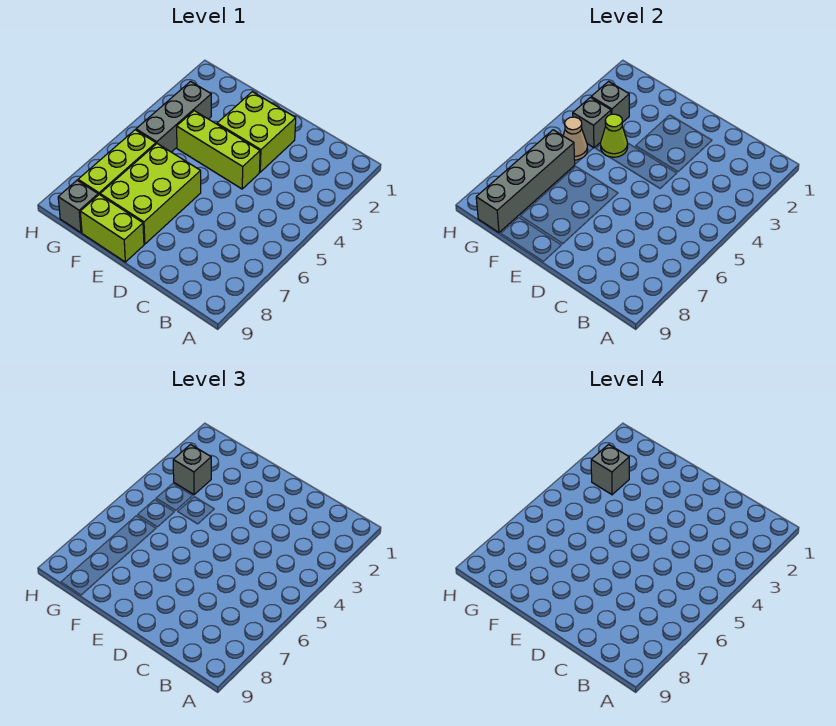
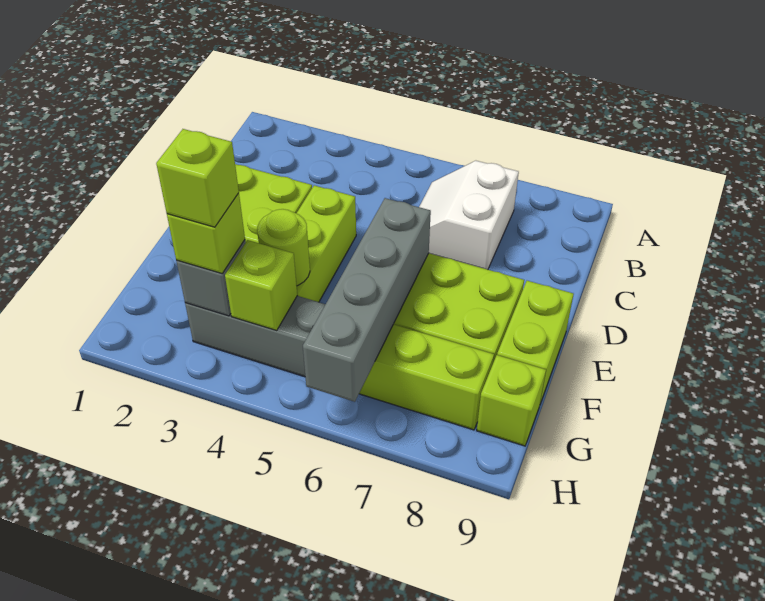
none -> white 2x2 slope [419,161,519,269]
lime 1x1 cone [601,114,628,157] -> lime 1x1 round brick [257,209,310,286]
grey 1x1 brick [173,445,211,495] -> lime 1x1 brick [167,193,245,273]
grey 1x1 brick [591,445,629,495] -> lime 1x1 brick [156,129,239,227]
grey 1x1 brick [573,97,611,148] -> lime 1x1 brick [225,240,297,330]
tan 1x1 cone [563,117,588,160] -> none
grey 1x4 brick [476,130,575,233] -> grey 1x4 brick turned to [303,198,431,402]
grey 1x1 brick [58,180,98,233] -> lime 1x1 brick [477,355,546,446]

